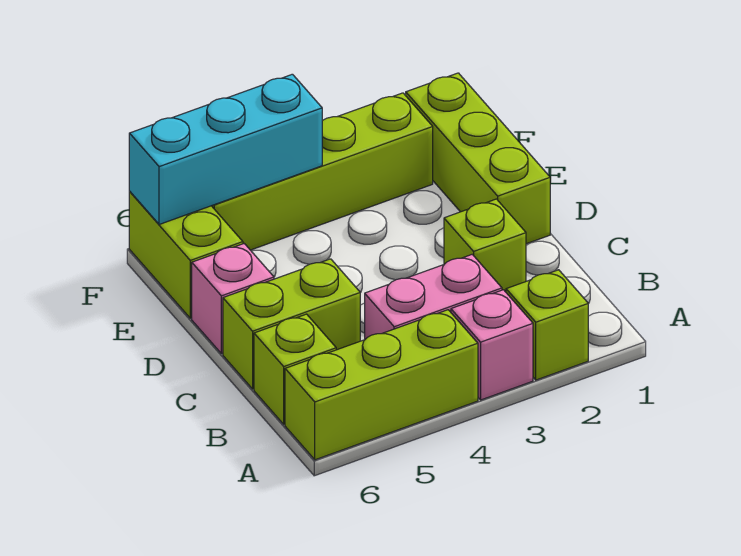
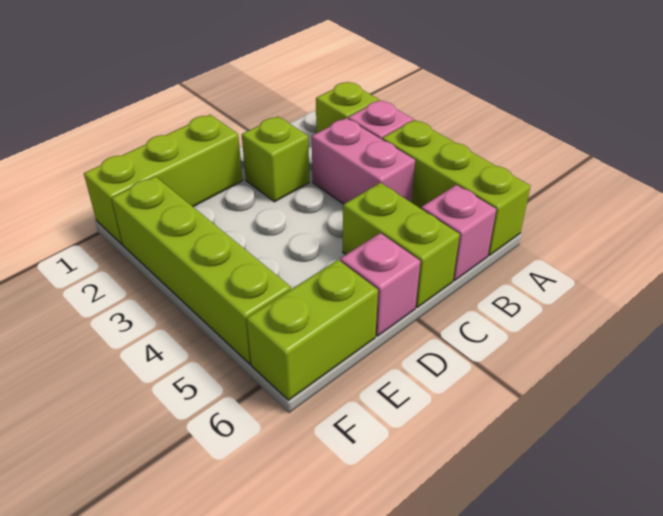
lime 1x1 brick [254,314,336,424] -> pink 1x1 brick [421,185,496,281]
cyan 1x3 brick [129,74,322,224] -> none

